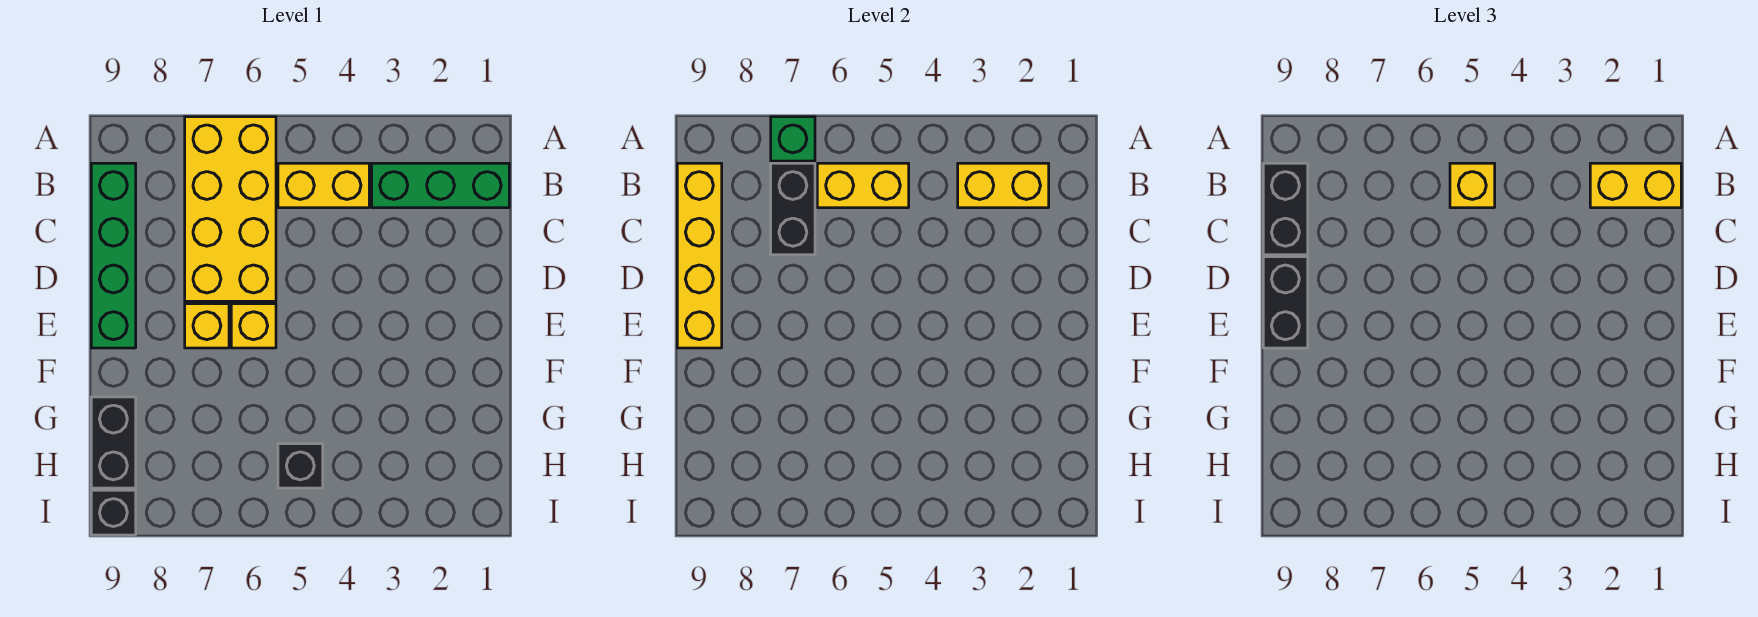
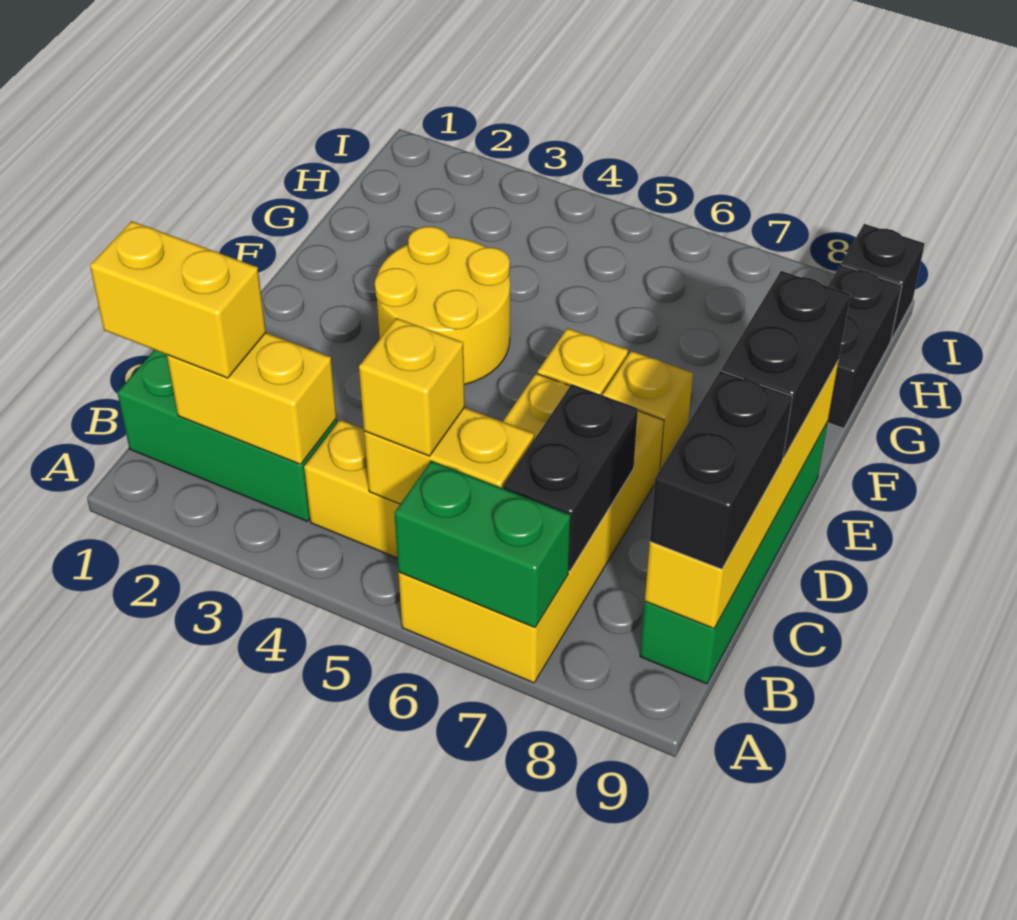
green 1x1 brick [771,117,815,161] -> green 1x2 brick [394,461,570,628]
none -> yellow 2x2 round brick [375,226,510,385]
black 1x1 brick [278,444,323,488] -> none

